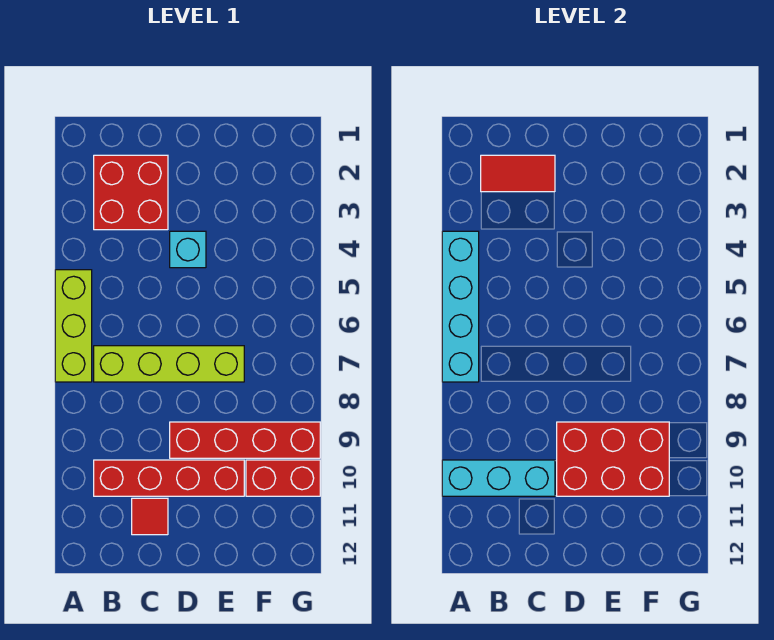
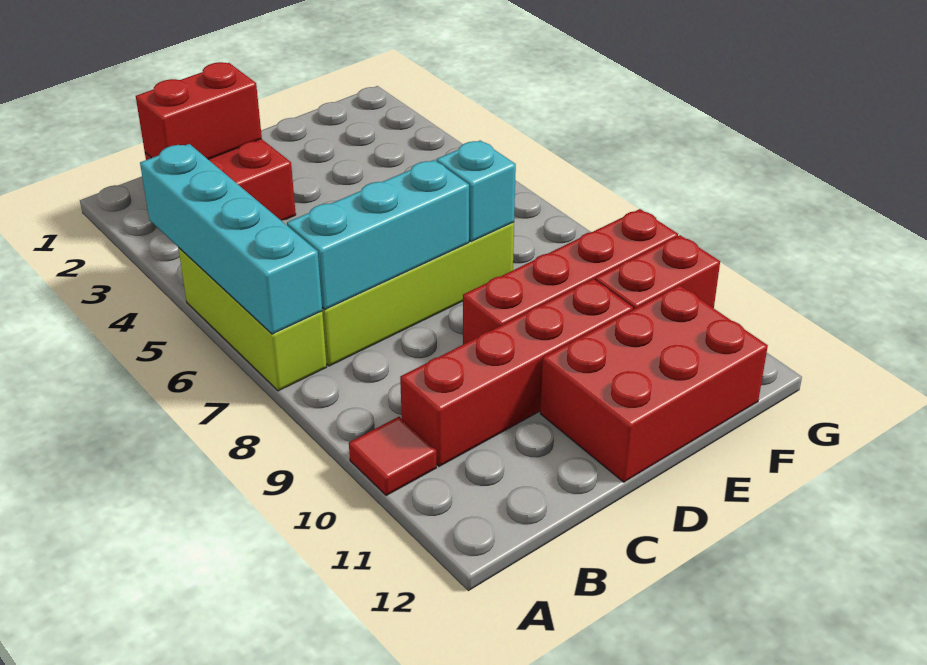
cyan 1x3 brick [442,460,555,496] -> cyan 1x3 brick moved to [287,160,469,309]
red 1x2 tile [481,155,555,192] -> red 1x2 brick [136,62,262,160]
red 1x1 tile [132,498,168,535] -> red 1x1 tile moved to [349,417,436,496]
cyan 1x1 brick [170,231,206,268] -> cyan 1x1 brick moved to [436,140,516,242]
red 2x3 brick [557,422,669,496] -> red 2x3 brick moved to [540,285,768,482]

